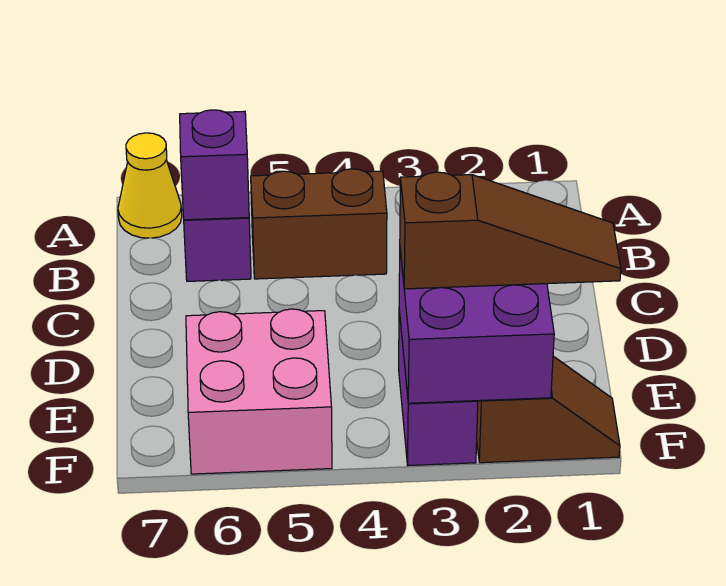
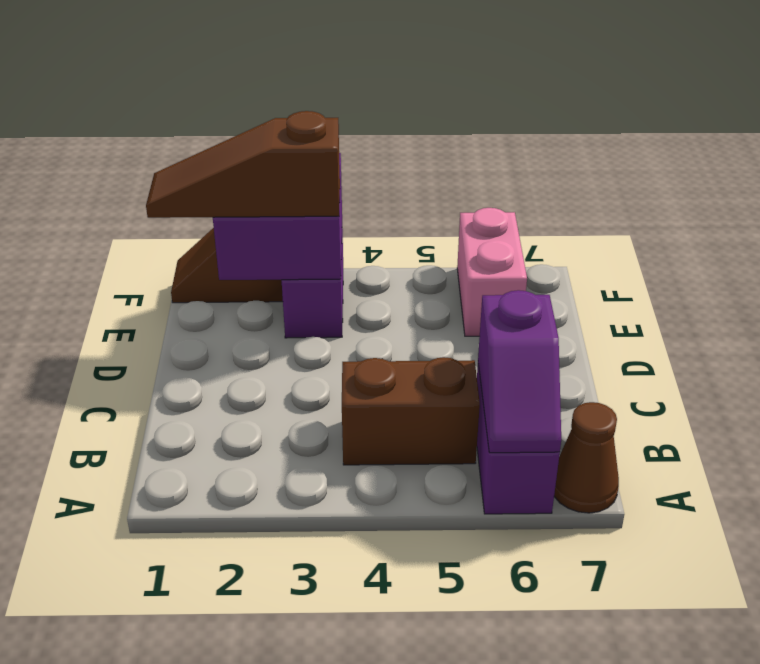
yellow 1x1 cone [118,133,182,238] -> brown 1x1 cone [554,402,619,513]
pink 2x2 brick [186,309,332,474] -> pink 1x2 brick [457,208,527,336]

